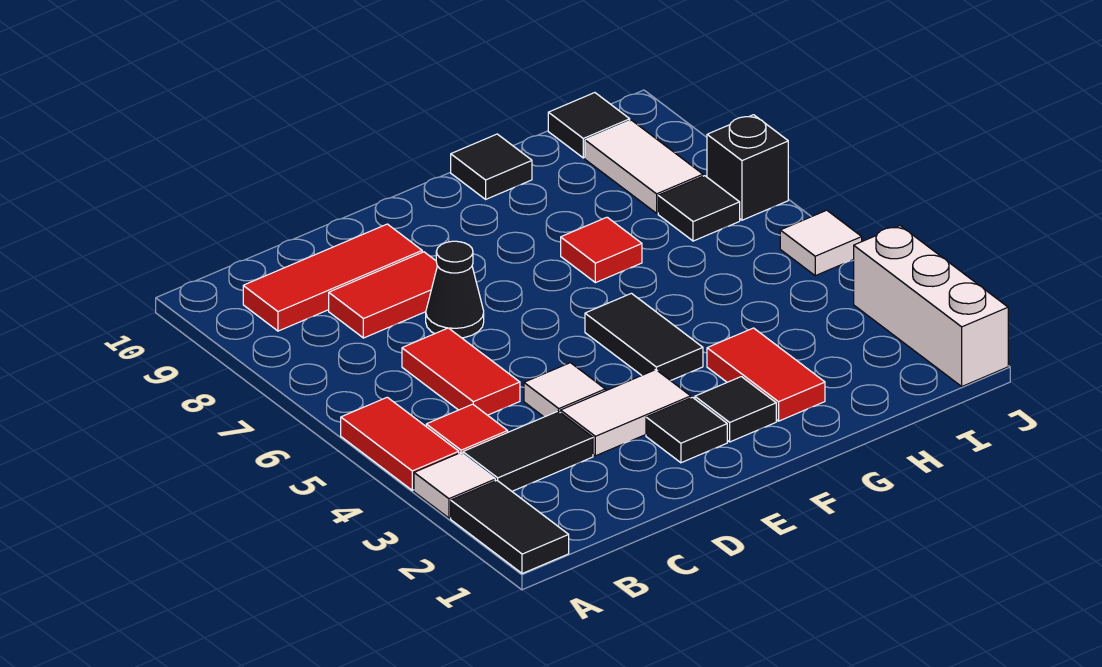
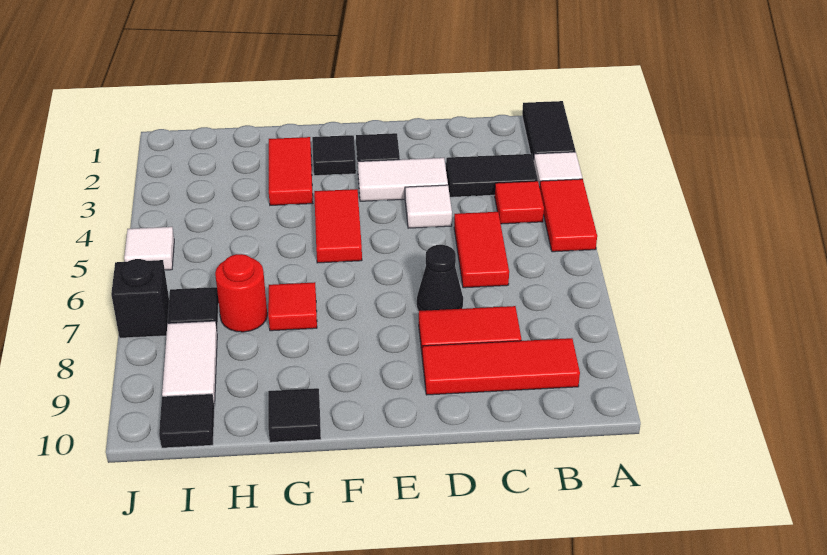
black 1x2 tile [585,293,703,381] -> red 1x2 tile [314,189,362,263]
none -> red 1x1 round brick [215,254,267,332]
white 1x3 brick [854,226,1008,386] -> none

